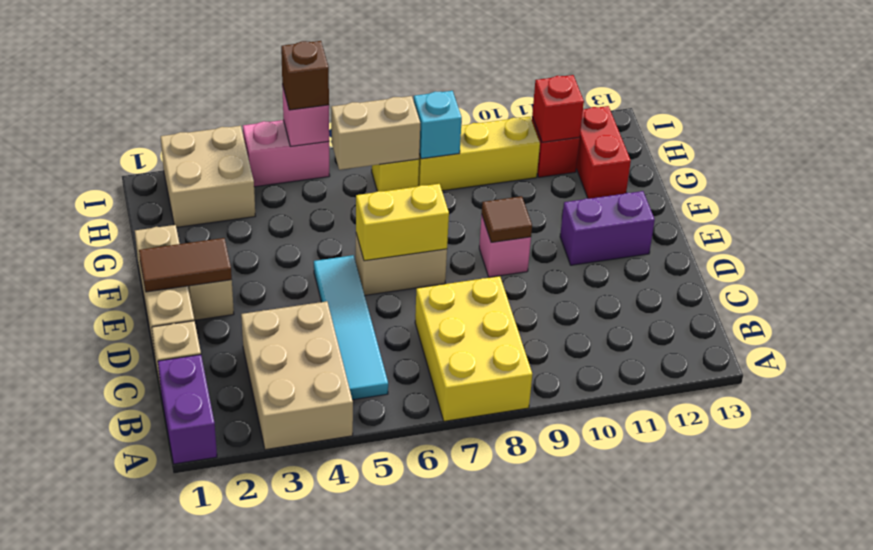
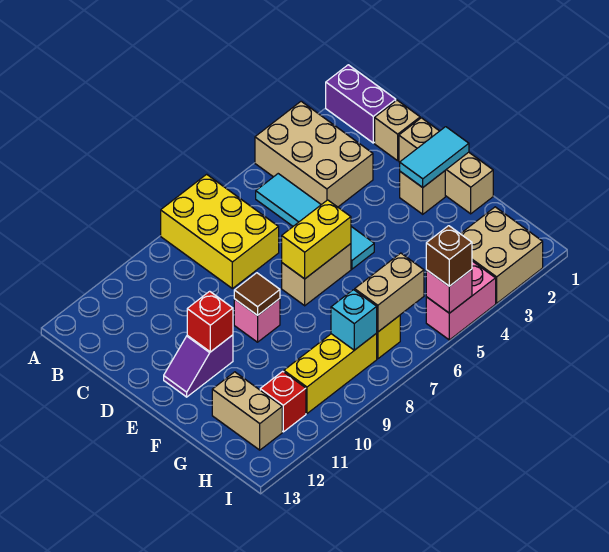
brown 1x2 tile [139,238,232,292] -> cyan 1x2 tile [400,127,469,187]
purple 1x2 brick [560,191,655,265] -> purple 1x2 slope [164,335,233,397]
red 1x2 brick [576,106,631,199] -> tan 1x2 brick [212,372,282,450]
red 1x1 brick [532,75,584,142] -> red 1x1 brick moved to [187,291,233,352]

